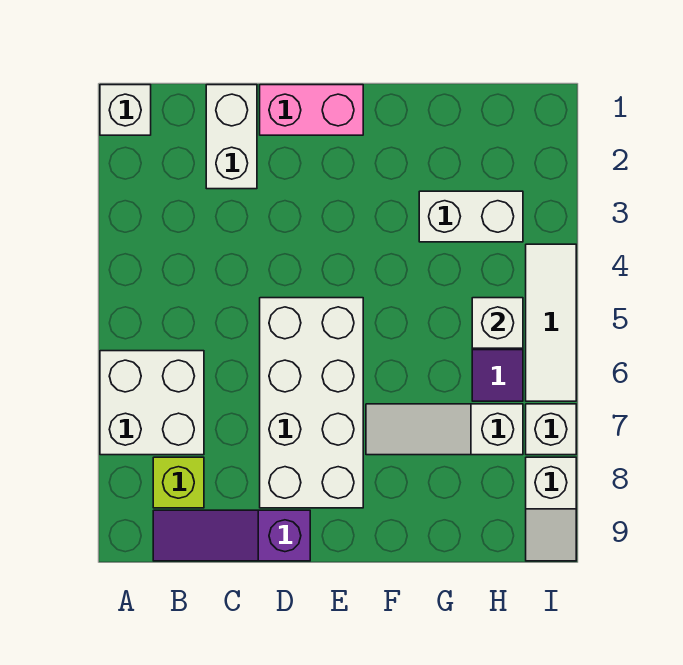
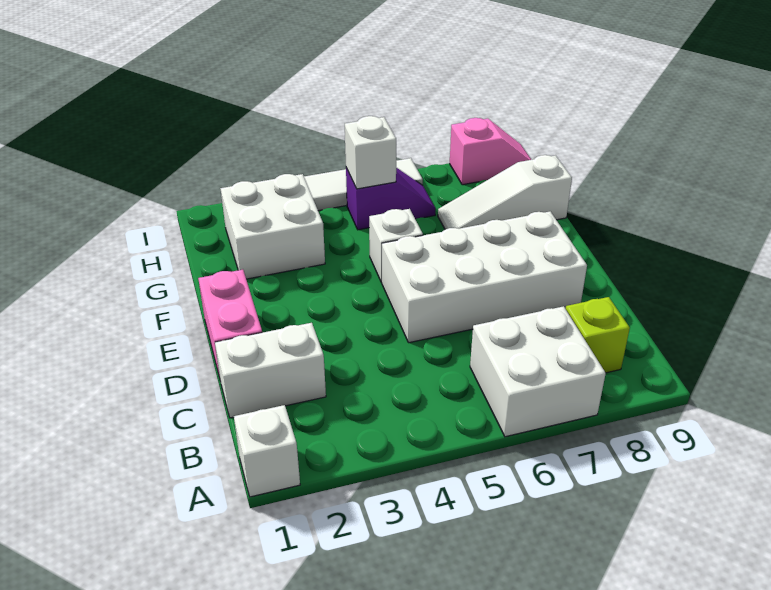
purple 1x3 slope [153,510,310,561] -> none
white 1x3 slope [366,404,523,455] -> white 1x3 slope turned to [438,155,572,229]
white 1x2 brick [419,191,523,242] -> white 2x2 brick [220,174,325,279]
white 1x1 brick [526,404,576,455] -> white 1x1 brick moved to [369,209,423,283]
white 1x2 slope [526,457,576,561] -> pink 1x2 slope [450,118,531,185]

